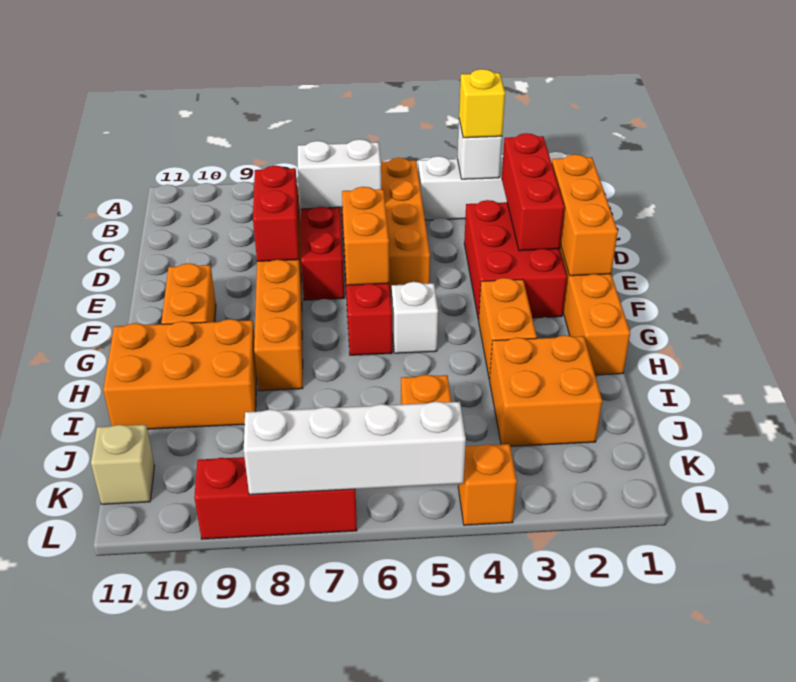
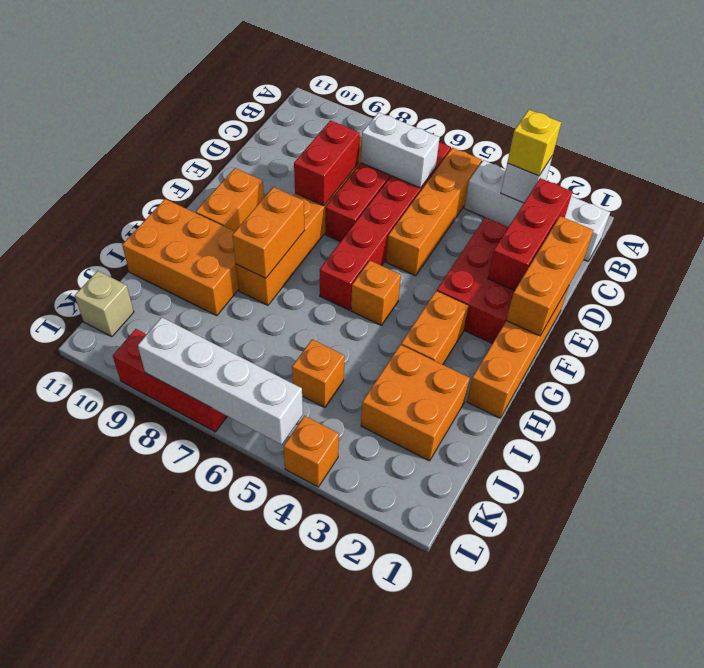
orange 1x2 brick [342,187,389,285] -> orange 1x2 brick moved to [233,187,304,278]
white 1x1 brick [392,282,438,353] -> orange 1x1 brick [351,261,401,325]

